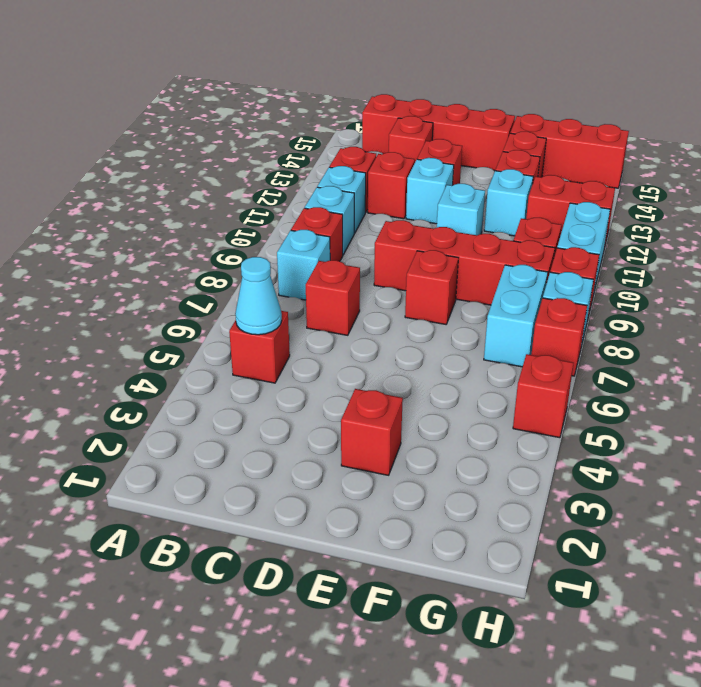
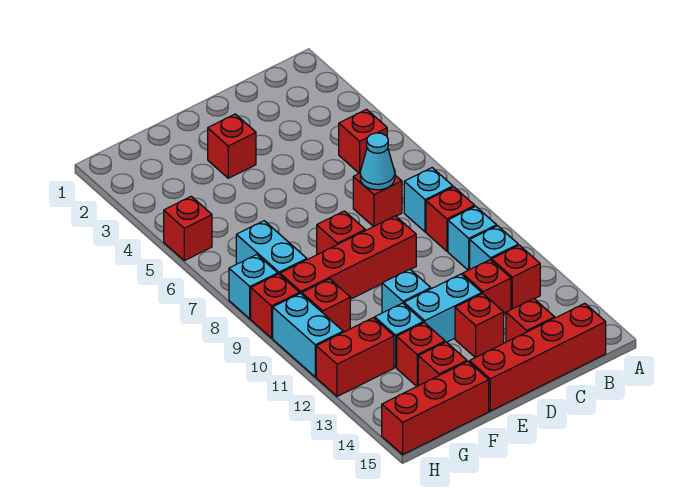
cyan 1x1 cone [235,257,282,335] -> cyan 1x1 cone moved to [360,133,395,190]
cyan 1x1 brick [406,158,454,224] -> cyan 1x2 brick [404,274,482,342]
red 1x1 brick [531,298,587,376] -> none

